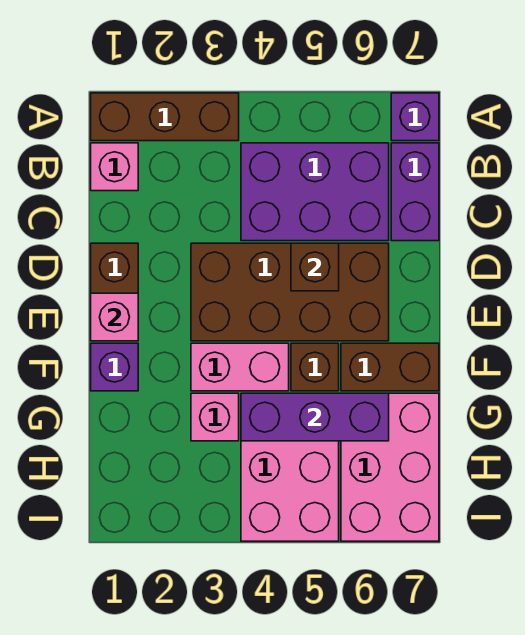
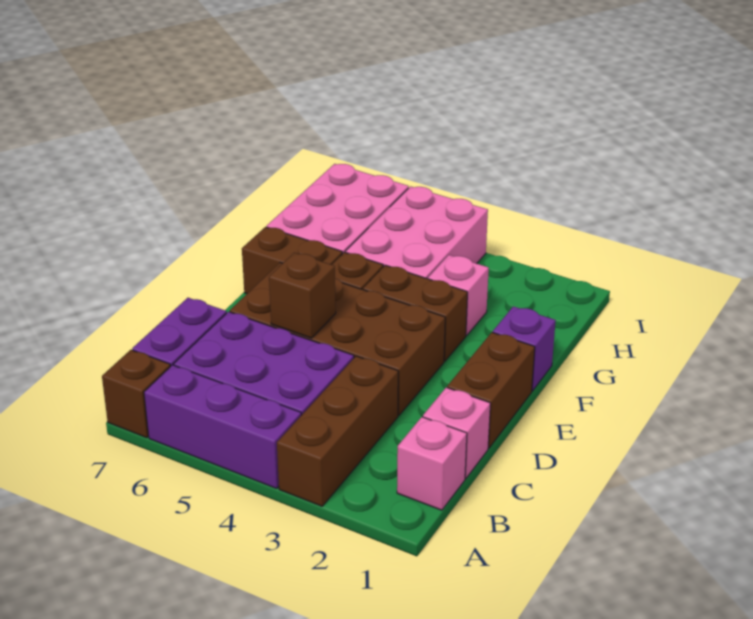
brown 1x3 brick [91,93,239,141] -> brown 1x3 brick turned to [277,356,398,506]
purple 1x1 brick [391,93,439,141] -> brown 1x1 brick [102,350,171,438]
pink 1x1 brick [91,293,138,341] -> pink 1x1 brick moved to [423,387,491,478]
pink 1x2 brick [191,343,289,391] -> brown 1x2 brick [363,265,467,361]
purple 1x3 brick [241,393,389,441] -> purple 1x3 brick moved to [144,365,301,489]

